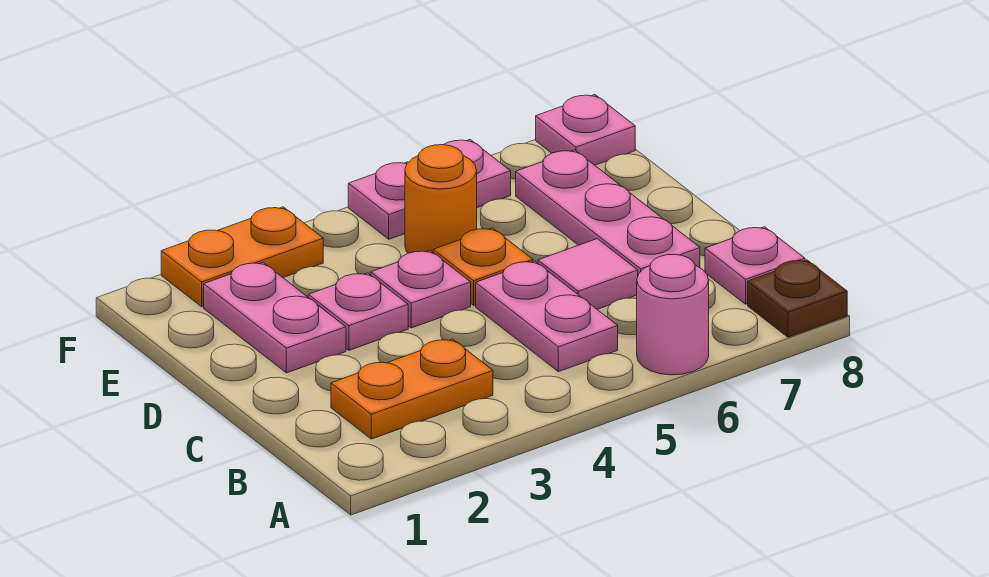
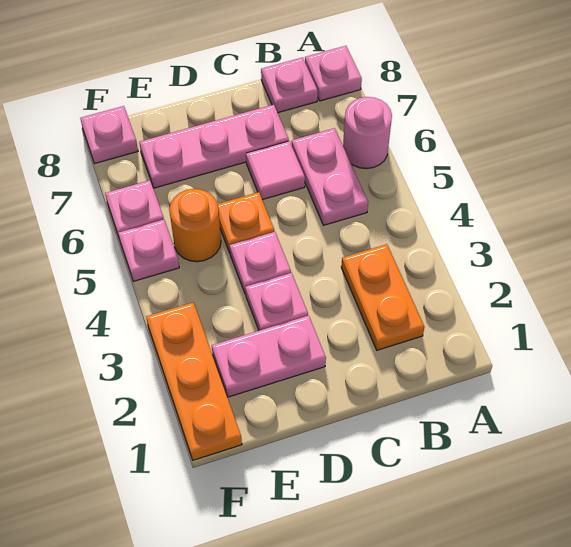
brown 1x1 plate [748,260,847,337] -> pink 1x1 plate [305,46,362,101]
pink 1x2 plate [476,261,618,372] -> pink 1x2 plate turned to [292,128,368,225]
orange 1x2 plate [161,207,323,307] -> orange 1x3 plate [146,302,242,460]

